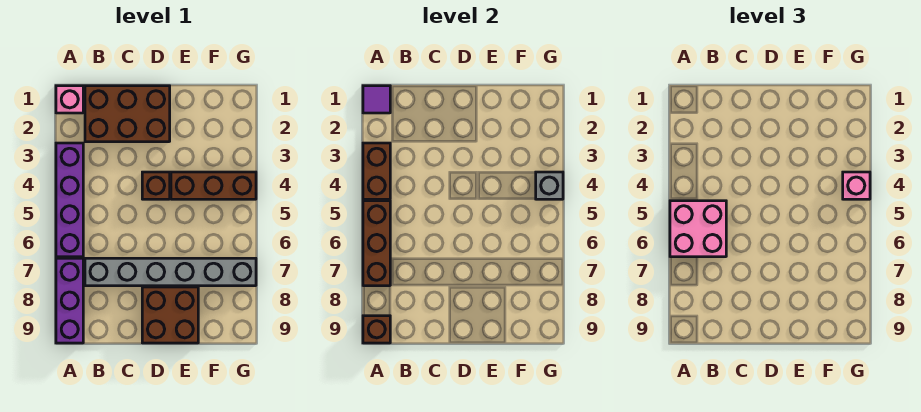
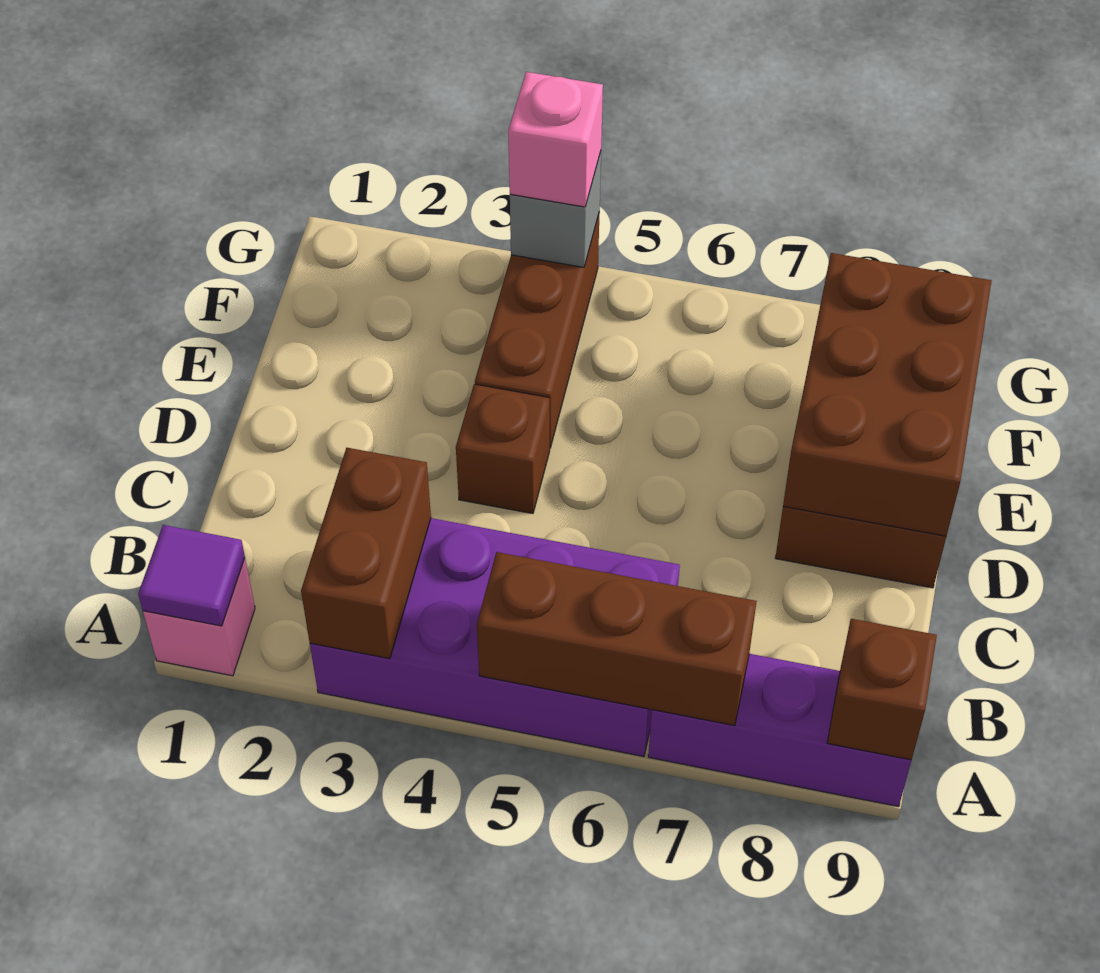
purple 1x4 brick [56,143,83,257] -> purple 2x4 brick [310,518,680,757]
brown 1x2 brick [363,143,390,199] -> brown 1x2 brick turned to [301,448,431,659]
pink 2x2 brick [670,201,726,257] -> none
brown 2x3 brick [85,86,170,142] -> brown 2x3 brick moved to [783,253,991,536]
grey 1x6 brick [85,258,256,286] -> none

